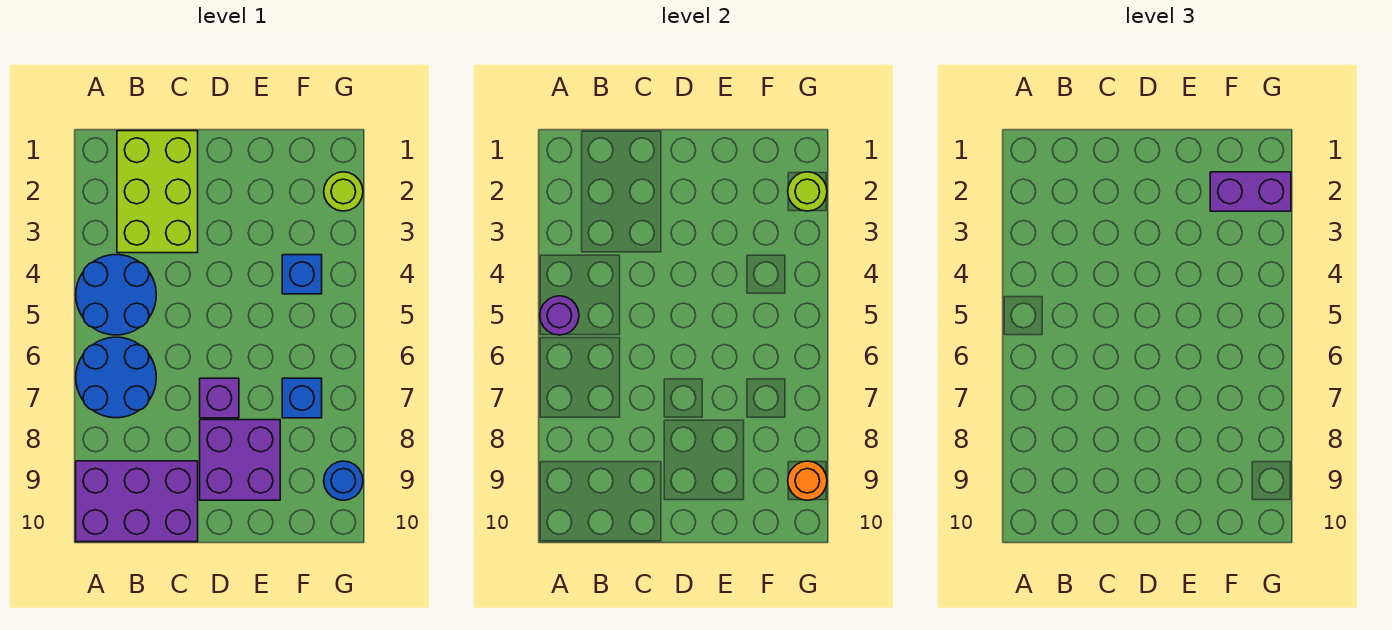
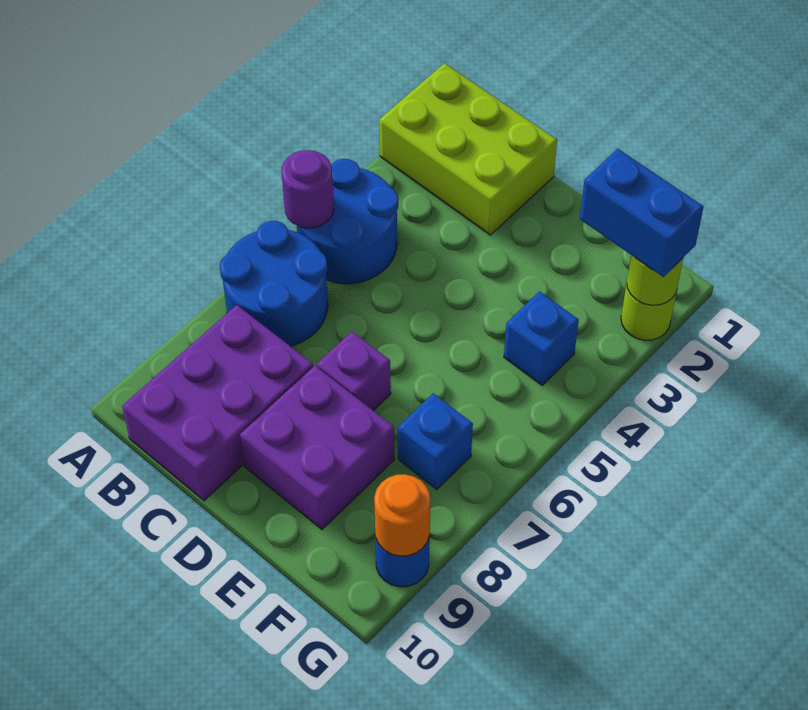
purple 2x3 brick [76,461,198,542] -> purple 2x3 brick turned to [122,305,313,501]
lime 2x3 brick [117,131,198,253] -> lime 2x3 brick turned to [379,63,557,235]
purple 1x2 brick [1210,172,1291,211] -> blue 1x2 brick [580,149,704,277]

